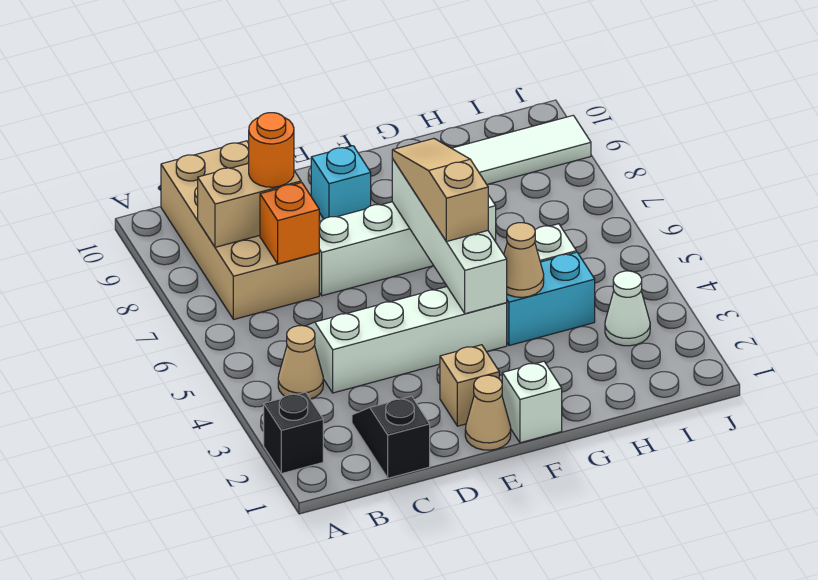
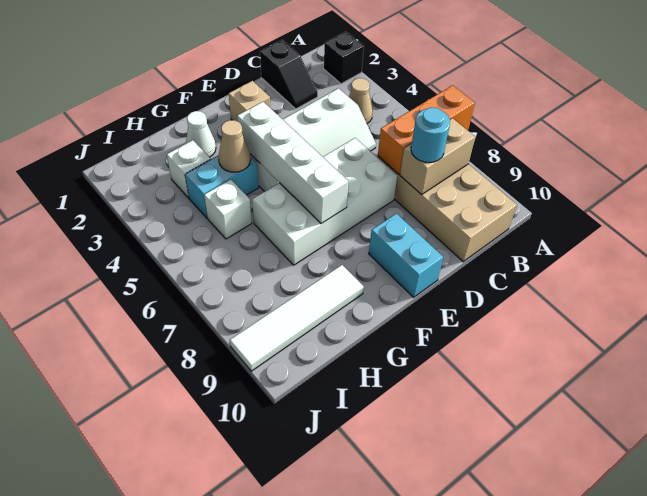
orange 1x1 brick [260,183,319,264] -> orange 1x3 brick [378,85,475,174]
orange 1x1 round brick [249,113,294,187] -> cyan 1x1 round brick [411,107,450,163]
white 1x4 brick [319,195,496,296] -> white 2x4 brick [252,138,397,265]
tan 1x1 cone [465,375,511,450] -> none
cyan 1x1 brick [311,146,371,219] -> cyan 1x2 brick [369,214,443,297]
white 1x1 brick [502,361,562,443] -> white 1x1 brick moved to [167,140,211,198]
tan 1x3 slope [392,139,488,242] -> none
white 1x1 cone [605,271,650,346] -> white 1x1 cone moved to [186,111,216,157]

